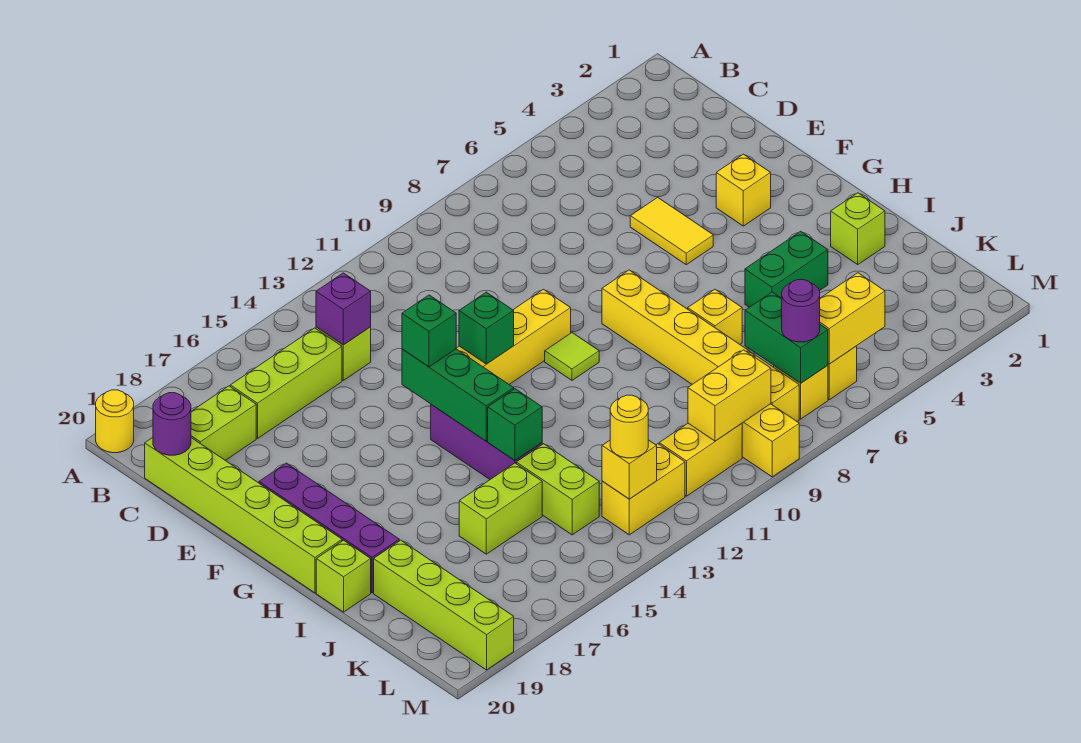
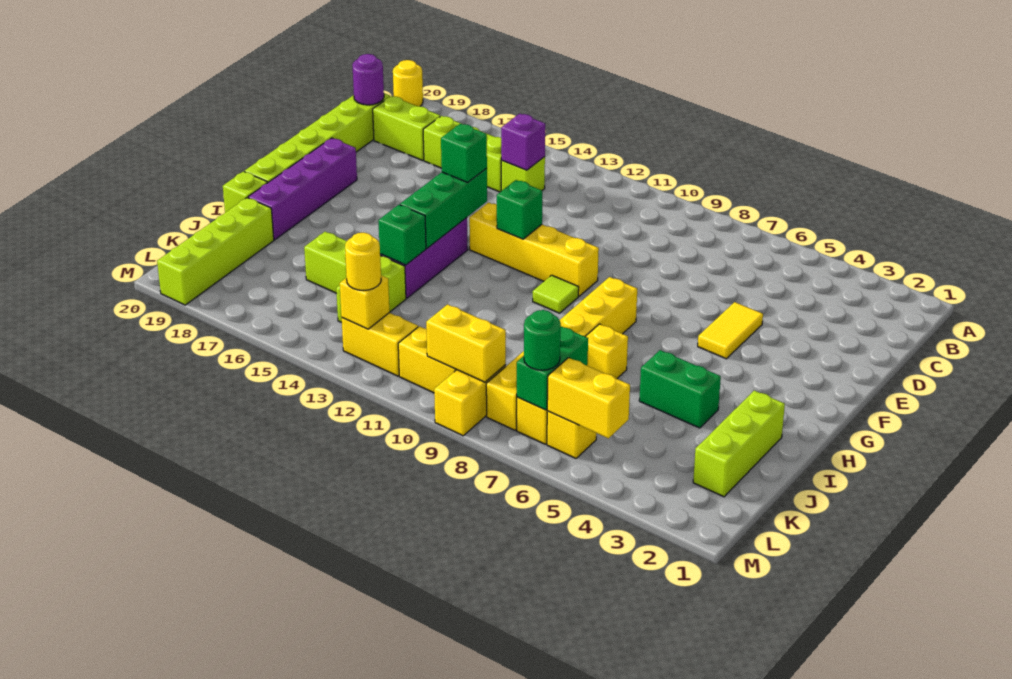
yellow 1x1 brick [716,154,771,226] -> none
lime 1x1 brick [831,193,885,264] -> lime 1x3 brick [693,391,785,497]
purple 1x1 round brick [782,280,820,342] -> green 1x1 round brick [524,310,561,370]

